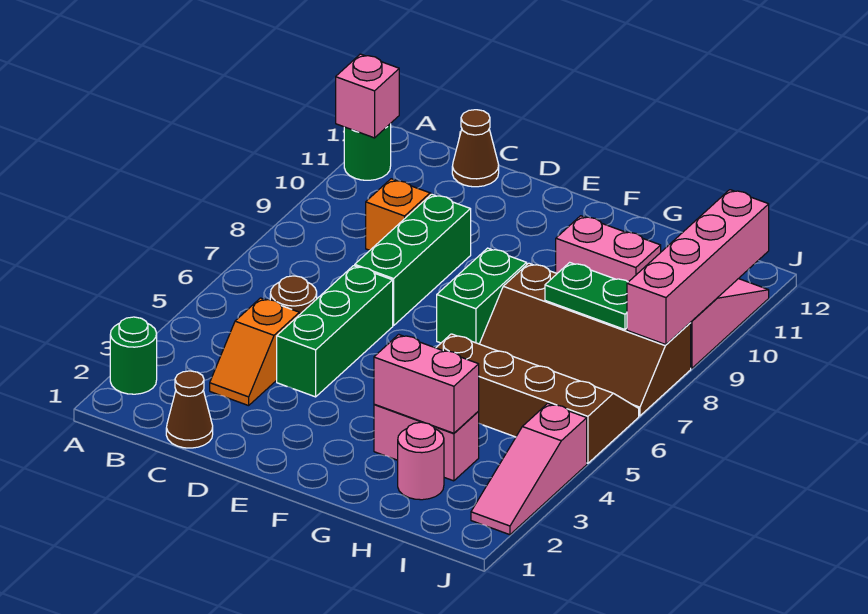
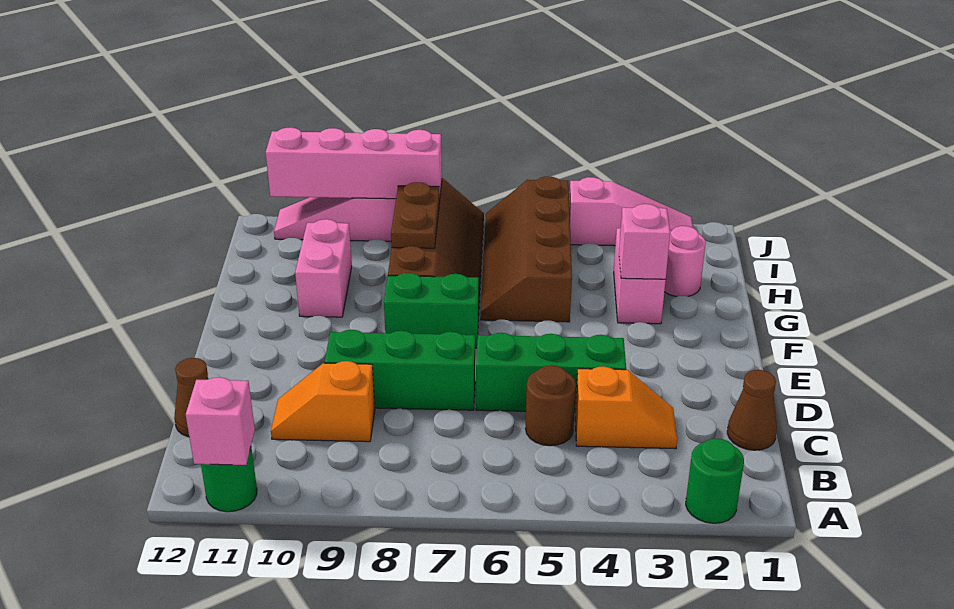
pink 1x2 brick [374,334,479,433] -> pink 1x1 brick [619,204,670,279]
green 1x2 plate [545,262,628,330] -> brown 1x2 plate [391,182,440,248]

